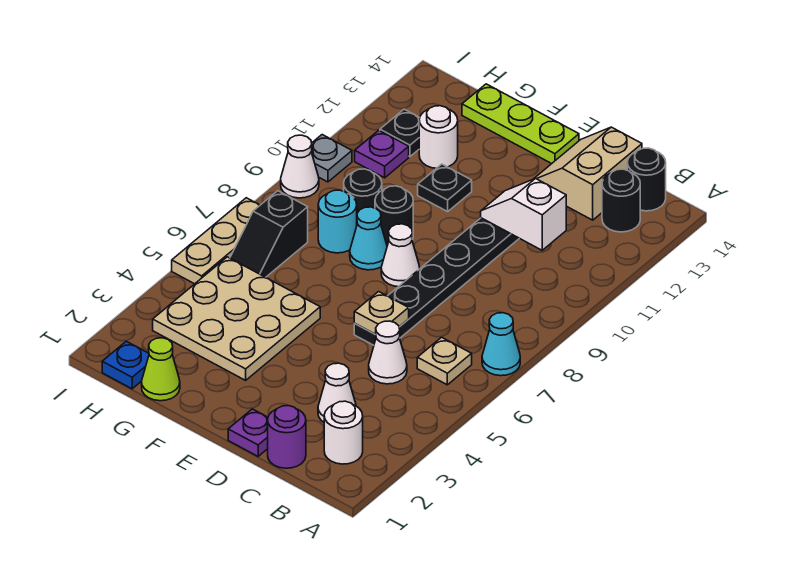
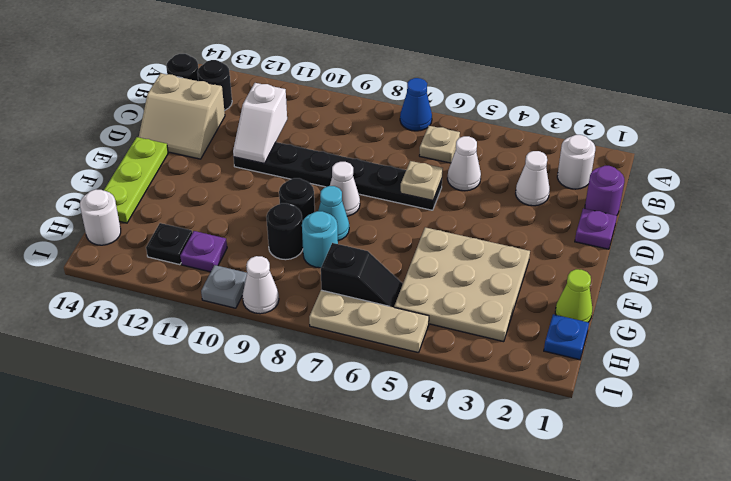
cyan 1x1 cone [482,313,520,376] -> blue 1x1 cone [400,78,432,131]
black 1x1 plate [418,164,472,212] -> none
white 1x1 round brick [419,106,458,168] -> white 1x1 round brick moved to [80,189,121,245]

